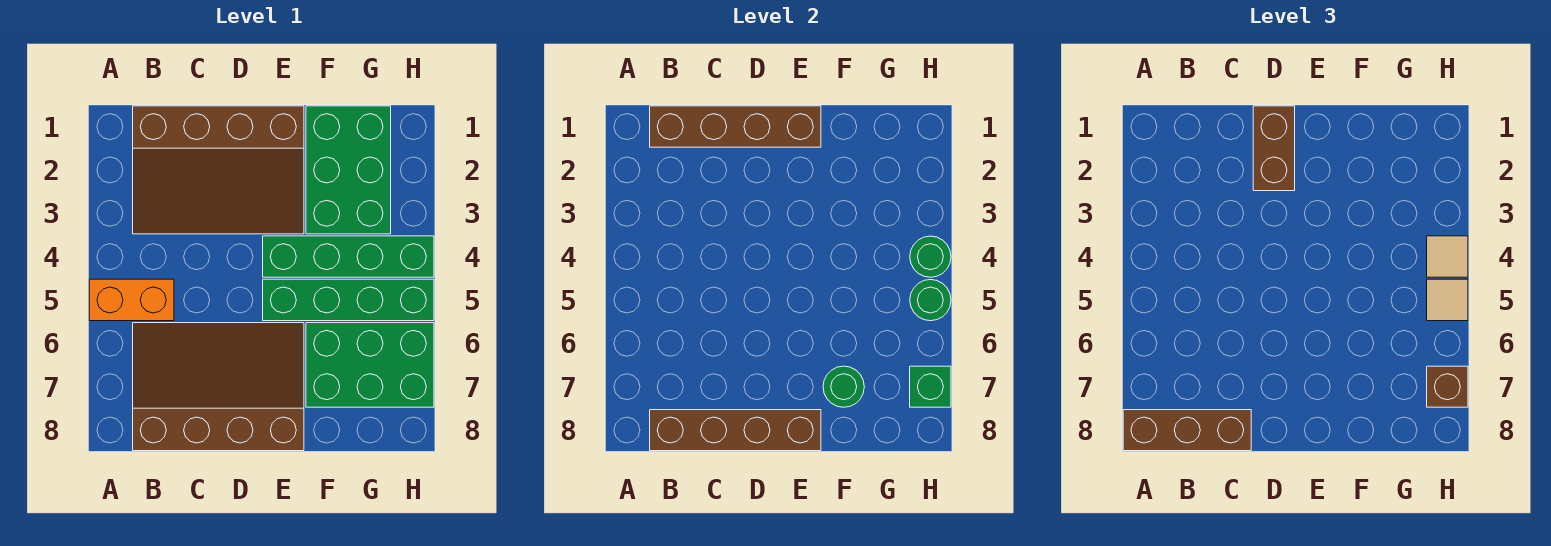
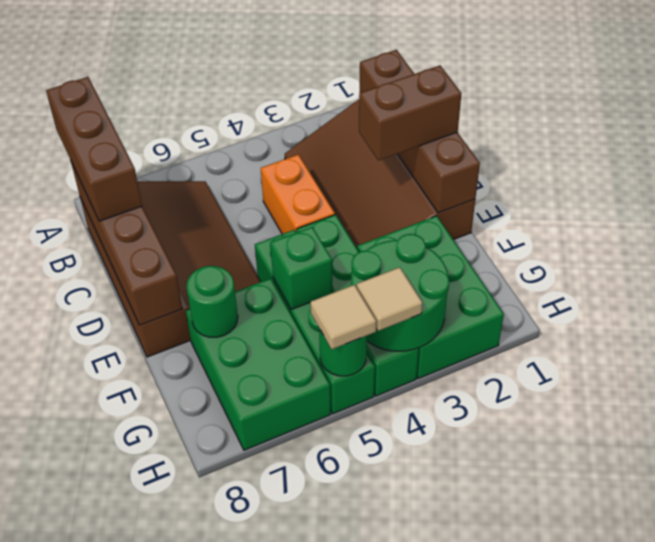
orange 1x2 brick [89,279,174,321] -> orange 1x2 brick moved to [261,155,335,234]
green 2x3 brick [306,106,391,234] -> green 2x3 brick turned to [357,216,504,379]
green 1x1 round brick [910,236,951,277] -> green 2x2 round brick [351,234,449,351]
green 1x1 brick [910,366,951,407] -> green 1x1 brick moved to [270,227,332,310]
brown 1x1 brick [1427,366,1468,407] -> none

